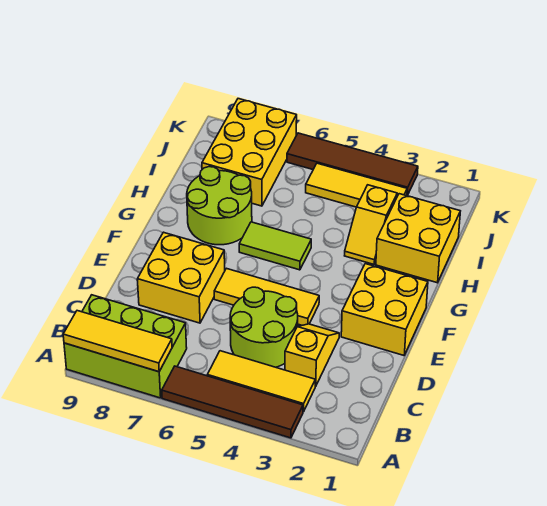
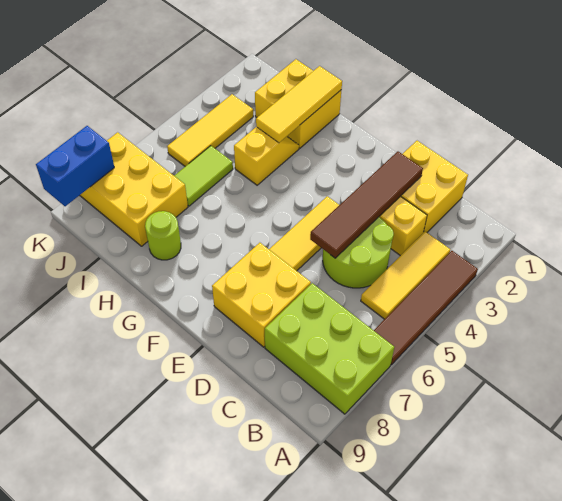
lime 2x3 brick [64,295,187,398] -> lime 2x3 brick turned to [265,283,394,414]
yellow 1x3 tile [63,311,172,372] -> yellow 1x3 tile moved to [256,66,342,143]
yellow 2x2 brick [341,264,428,355] -> yellow 2x2 brick moved to [400,141,468,233]
lime 1x2 tile [239,222,311,270] -> lime 1x2 tile moved to [174,146,233,206]
lime 2x2 round brick [187,167,252,245] -> lime 1x1 round brick [145,211,181,260]
yellow 1x2 slope [345,185,397,264] -> yellow 1x2 slope turned to [234,127,299,185]
brown 1x4 tile [287,133,418,195] -> brown 1x4 tile moved to [310,152,423,258]
none -> blue 1x2 brick [36,126,114,206]

